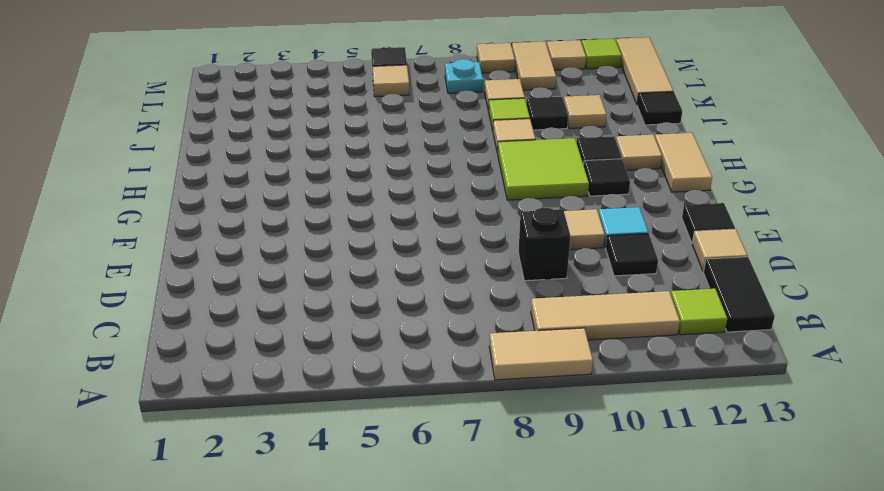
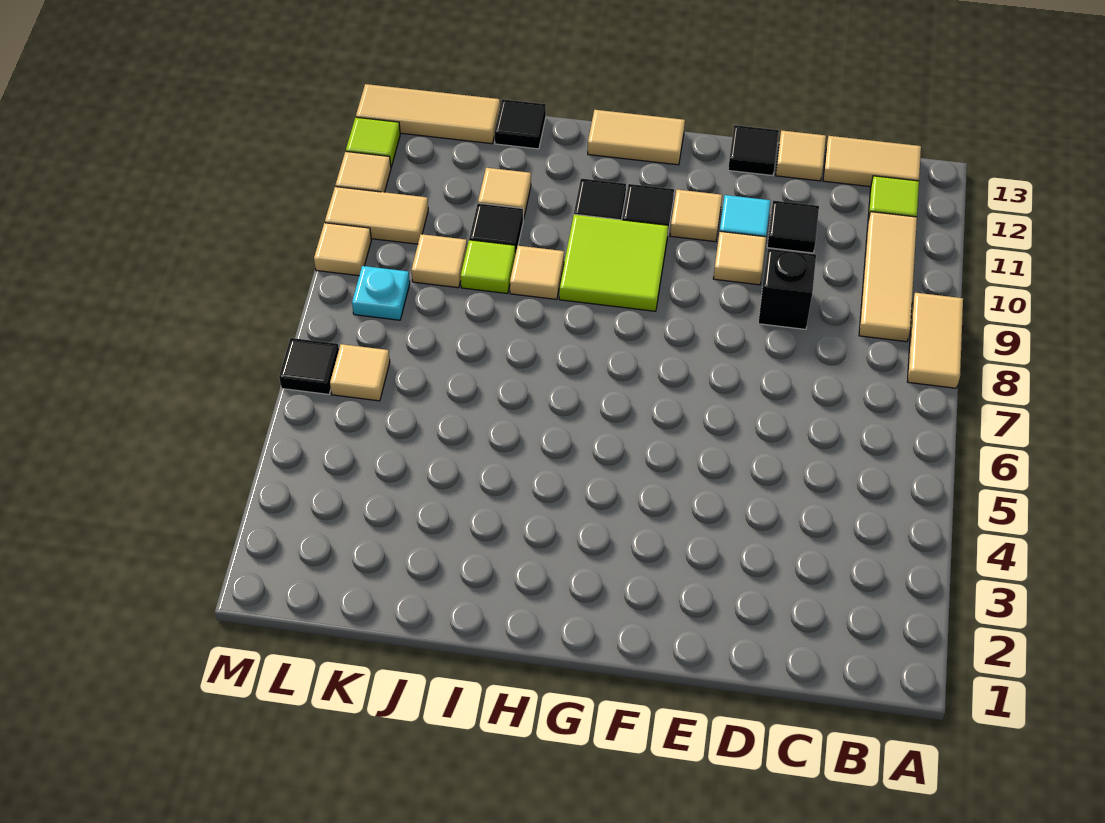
black 1x2 tile [703,257,775,332] -> tan 1x2 tile [823,136,921,187]
tan 1x1 tile [616,135,662,170] -> tan 1x1 tile moved to [670,190,722,242]

